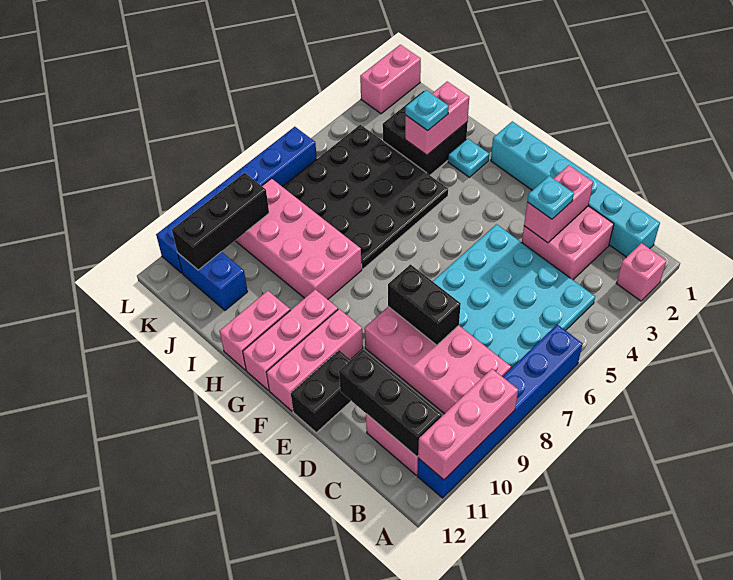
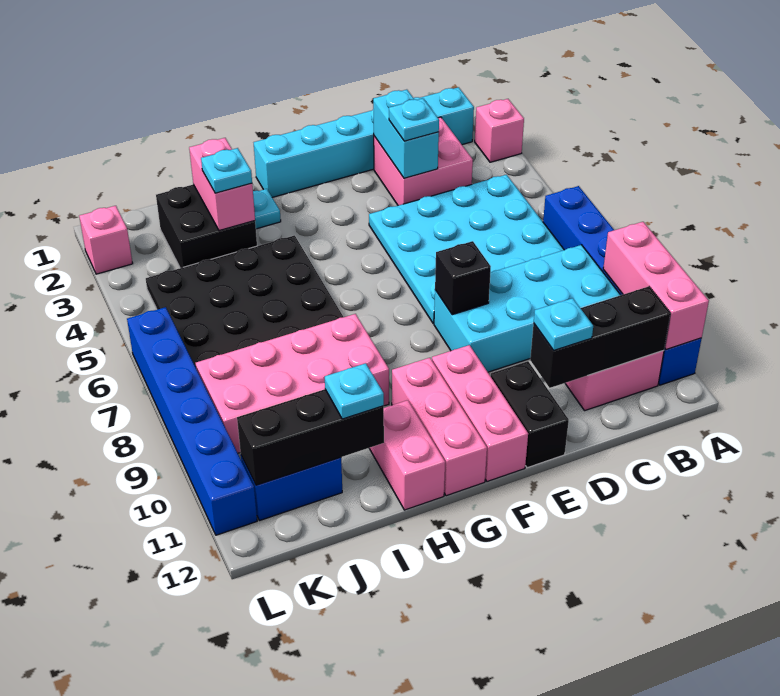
pink 2x4 brick [364,307,511,414] -> cyan 2x4 brick [434,245,620,372]
pink 1x2 brick [524,165,593,243] -> cyan 1x2 brick [373,90,439,178]
black 1x2 brick [388,265,461,345] -> black 1x1 brick [435,241,491,315]
none -> cyan 1x1 plate [534,298,593,350]
none -> cyan 1x1 plate [325,363,384,419]
black 1x3 brick [172,173,269,270] -> black 1x3 brick turned to [237,389,384,485]
pink 1x2 brick [360,45,421,114] -> pink 1x1 brick [79,206,133,274]

